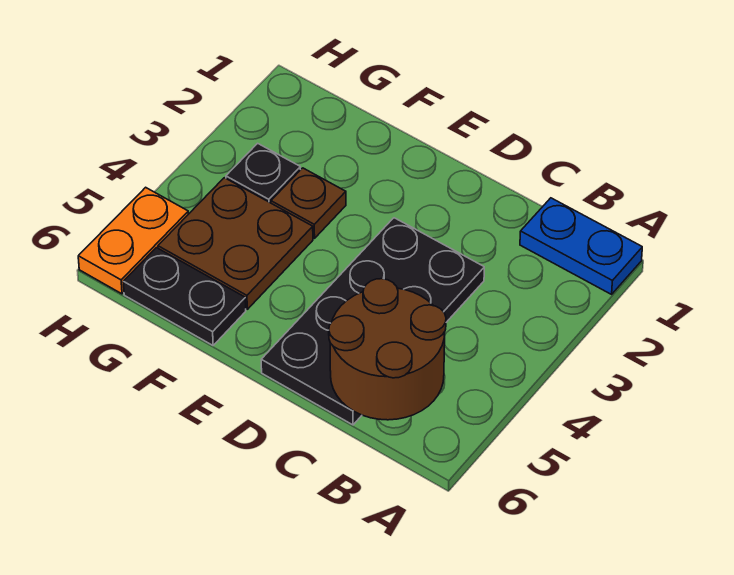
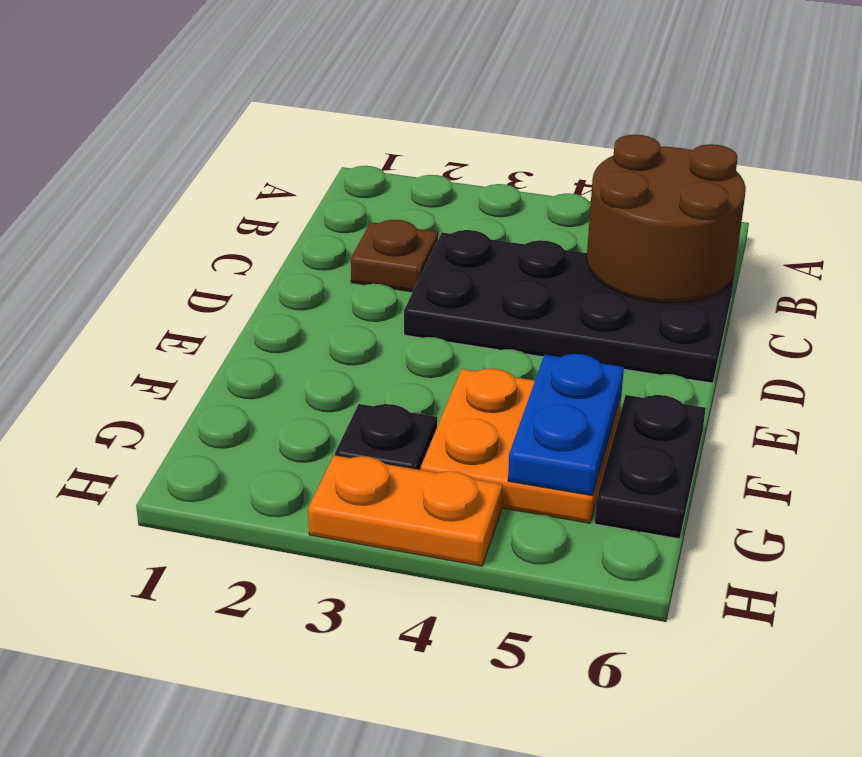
blue 1x2 plate [520,198,642,294] -> blue 1x2 plate moved to [508,354,624,496]
brown 1x1 plate [271,168,346,238] -> brown 1x1 plate moved to [351,220,438,292]
brown 2x2 plate [158,178,313,309] -> orange 2x2 plate [421,368,621,523]
orange 1x2 plate [78,187,188,294] -> orange 1x2 plate moved to [308,455,503,566]

